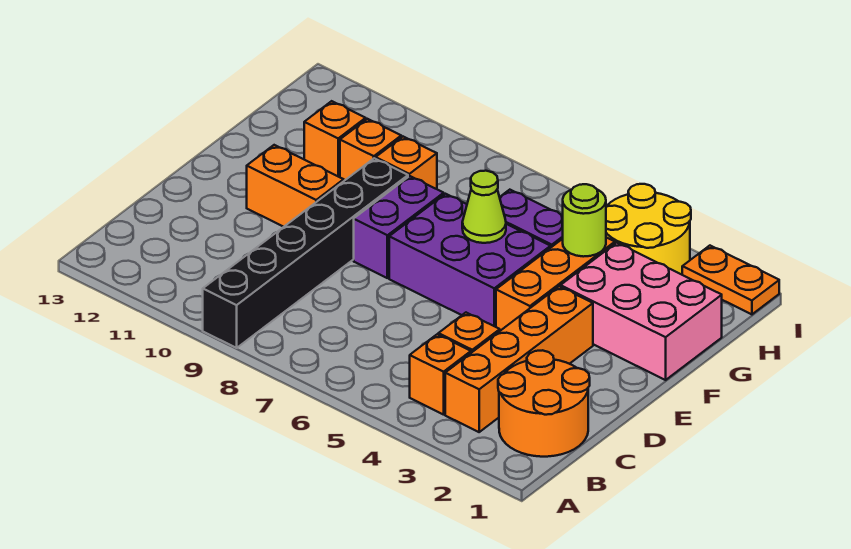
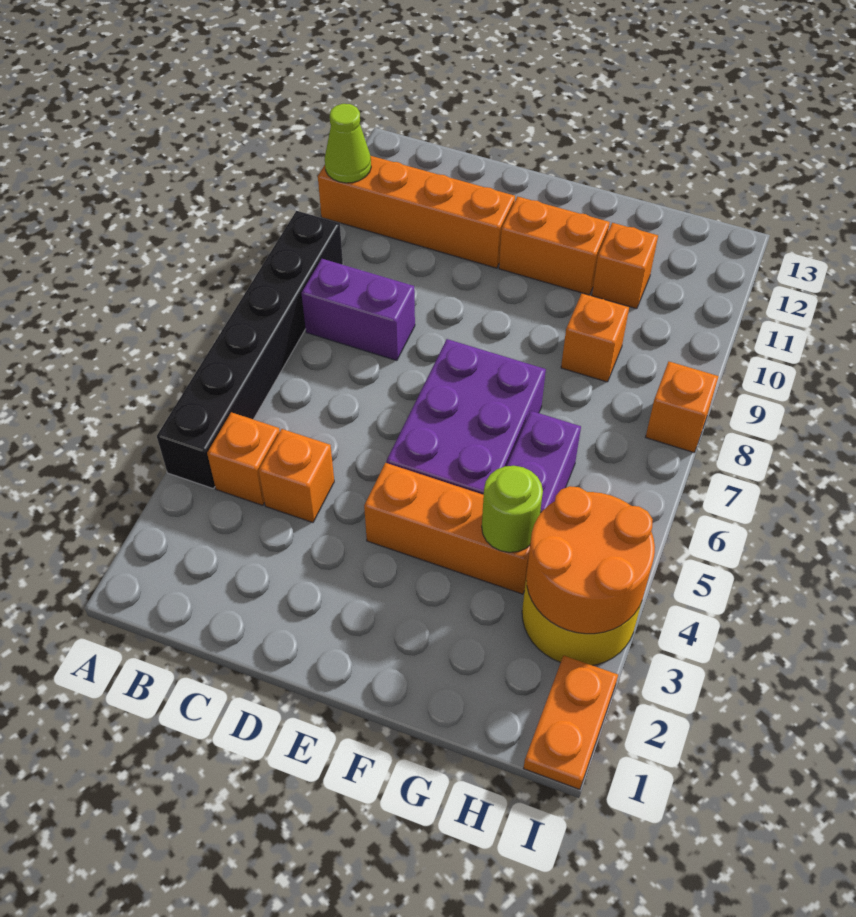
black 1x6 brick [203,158,408,348] -> black 1x6 brick turned to [157,211,343,488]
orange 2x2 round brick [498,350,590,457] -> orange 2x2 round brick moved to [526,486,655,634]
orange 1x4 brick [445,286,593,432] -> orange 1x4 brick moved to [318,156,515,268]
purple 1x2 brick [354,176,444,278] -> purple 1x2 brick moved to [301,259,415,361]
orange 1x2 brick [247,145,344,227] -> orange 1x2 brick turned to [499,197,610,295]
pink 2x3 brick [560,243,722,380] -> none
lime 1x1 cone [462,171,506,243] -> lime 1x1 cone moved to [325,104,371,183]
orange 1x1 brick [340,119,401,181] -> orange 1x1 brick moved to [646,362,719,452]

